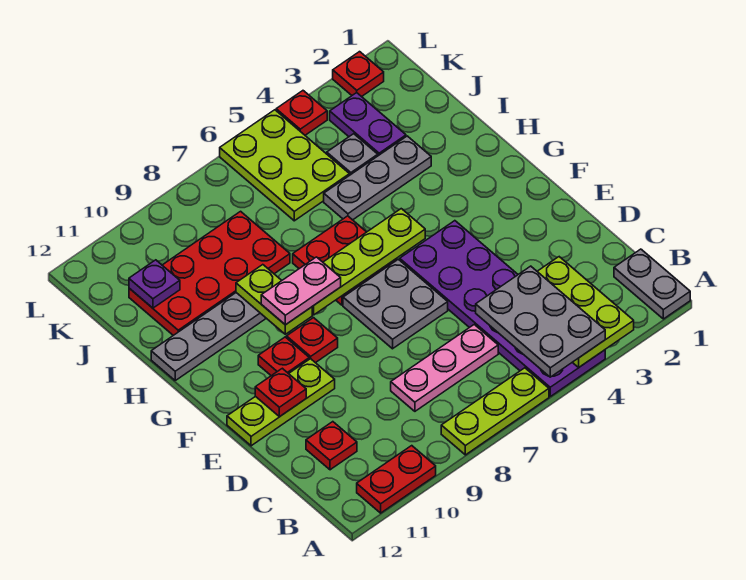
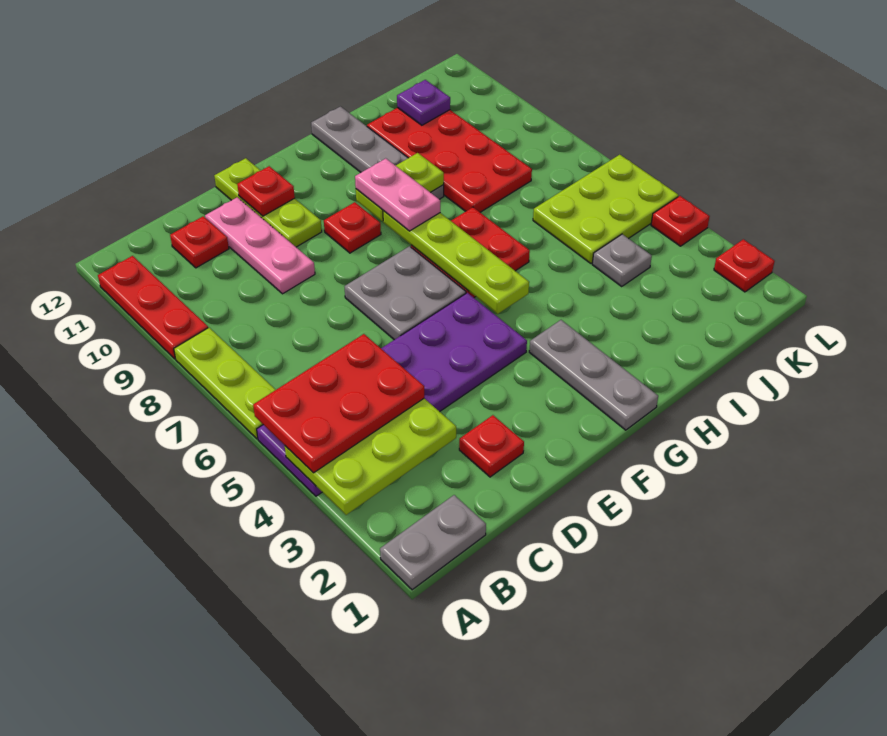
grey 2x3 plate [476,266,605,377] -> red 2x3 plate [253,334,424,473]
red 1x2 plate [357,446,436,513] -> red 1x3 plate [98,256,208,359]
pink 1x3 plate [391,325,498,411] -> pink 1x3 plate moved to [205,197,315,294]
red 1x1 plate [258,337,309,376] -> red 1x1 plate moved to [459,415,524,477]
grey 1x3 plate [324,136,431,220] -> grey 1x3 plate moved to [529,320,658,430]
purple 1x2 plate [330,93,406,156] -> none

